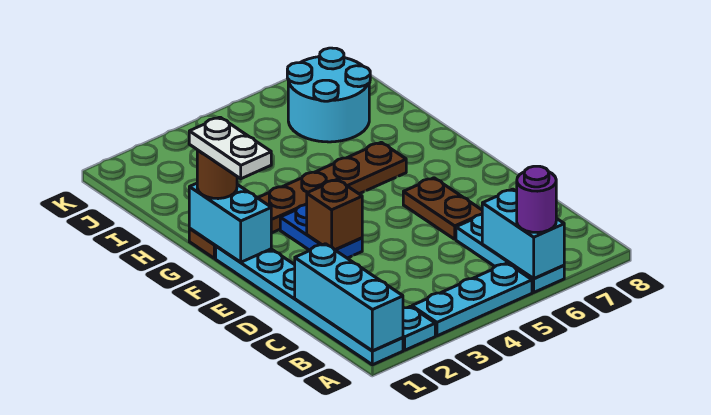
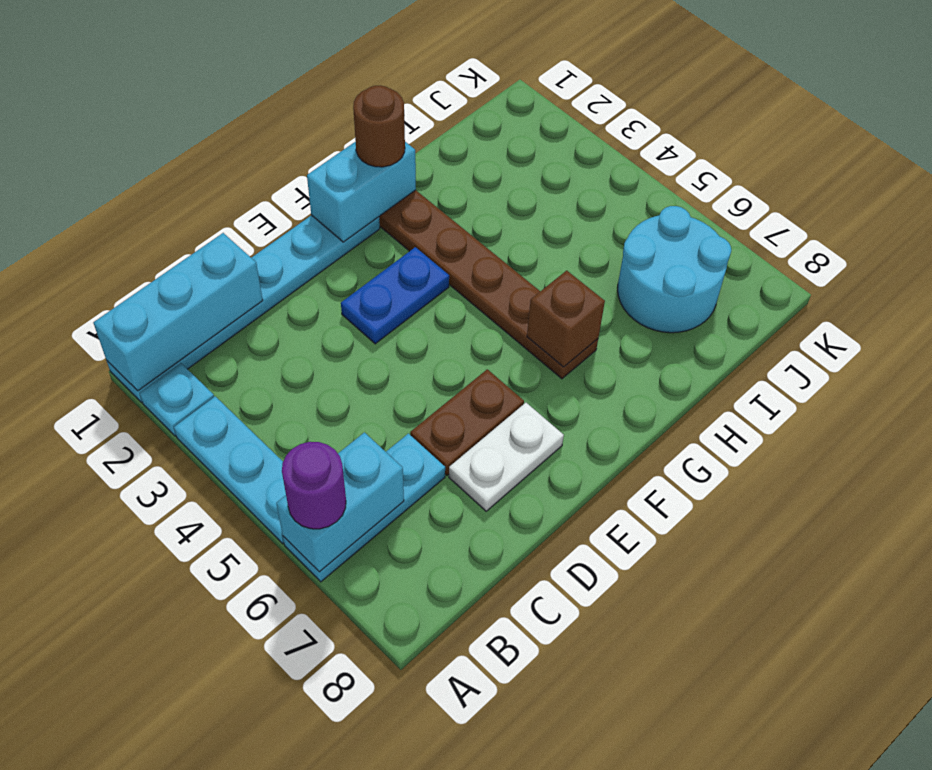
brown 1x1 brick [307,179,362,250] -> brown 1x1 brick moved to [527,271,605,367]
white 1x2 plate [189,117,271,179] -> white 1x2 plate moved to [449,403,564,511]

